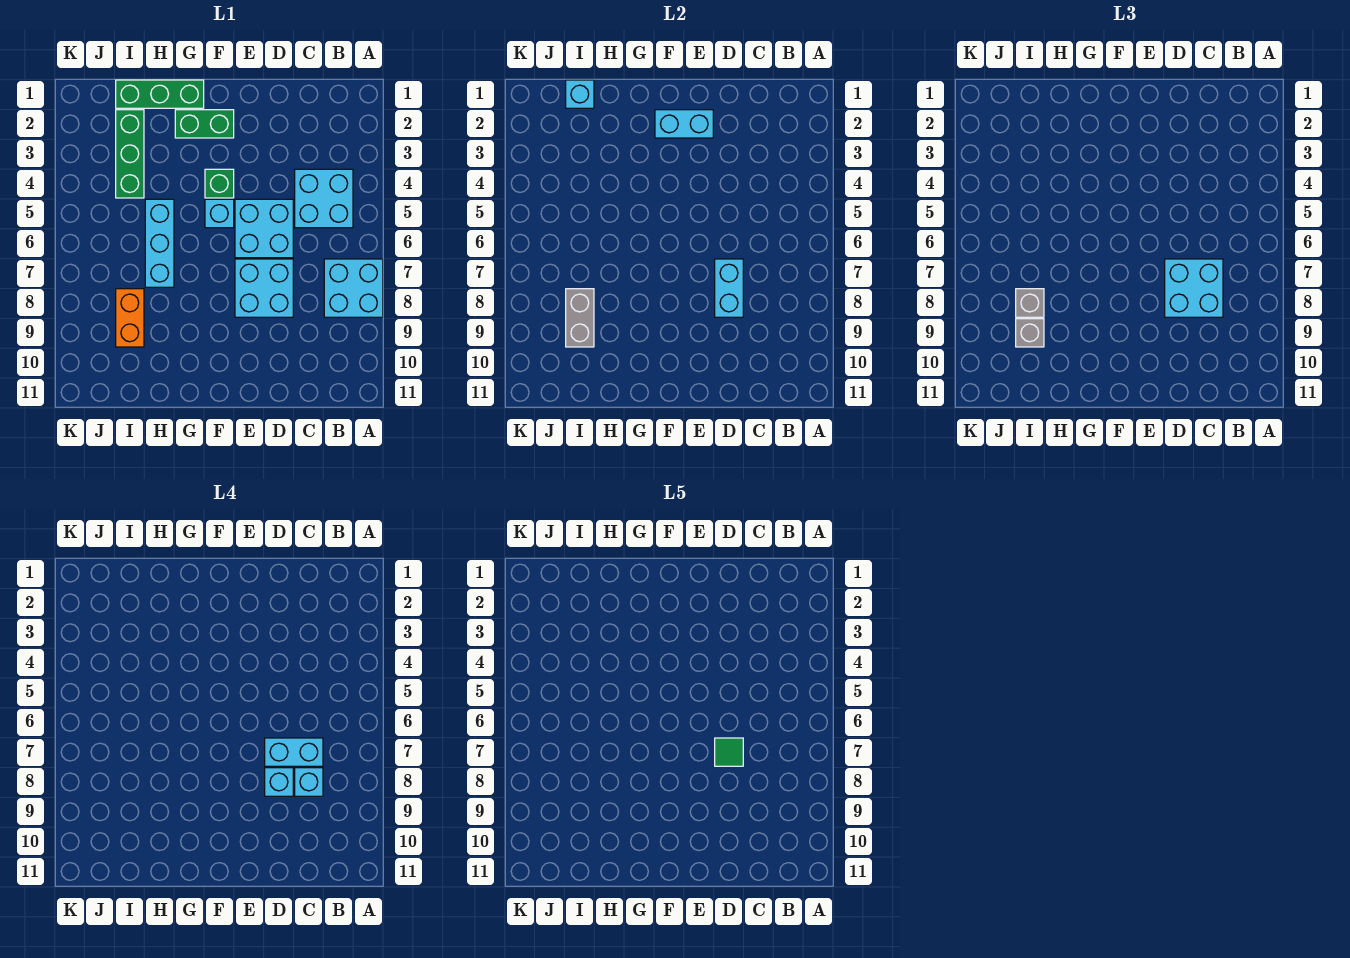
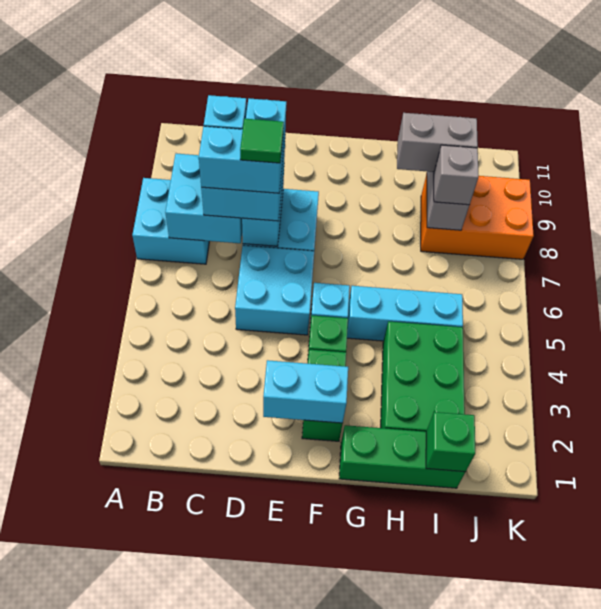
cyan 2x2 brick [295,169,353,228] -> cyan 2x2 brick moved to [165,154,242,243]
green 1x2 brick [175,110,234,138] -> green 1x2 brick turned to [302,350,346,441]
cyan 1x3 brick [145,199,174,287] -> cyan 1x3 brick turned to [347,286,463,341]
cyan 1x1 brick [566,80,594,108] -> green 1x1 brick [426,412,475,472]
green 1x3 brick [116,110,144,198] -> green 2x3 brick [381,321,465,432]
orange 1x2 brick [116,289,144,347] -> orange 2x3 brick [421,174,534,259]
grey 1x1 brick [1016,319,1044,347] -> grey 1x2 brick [397,113,478,172]

